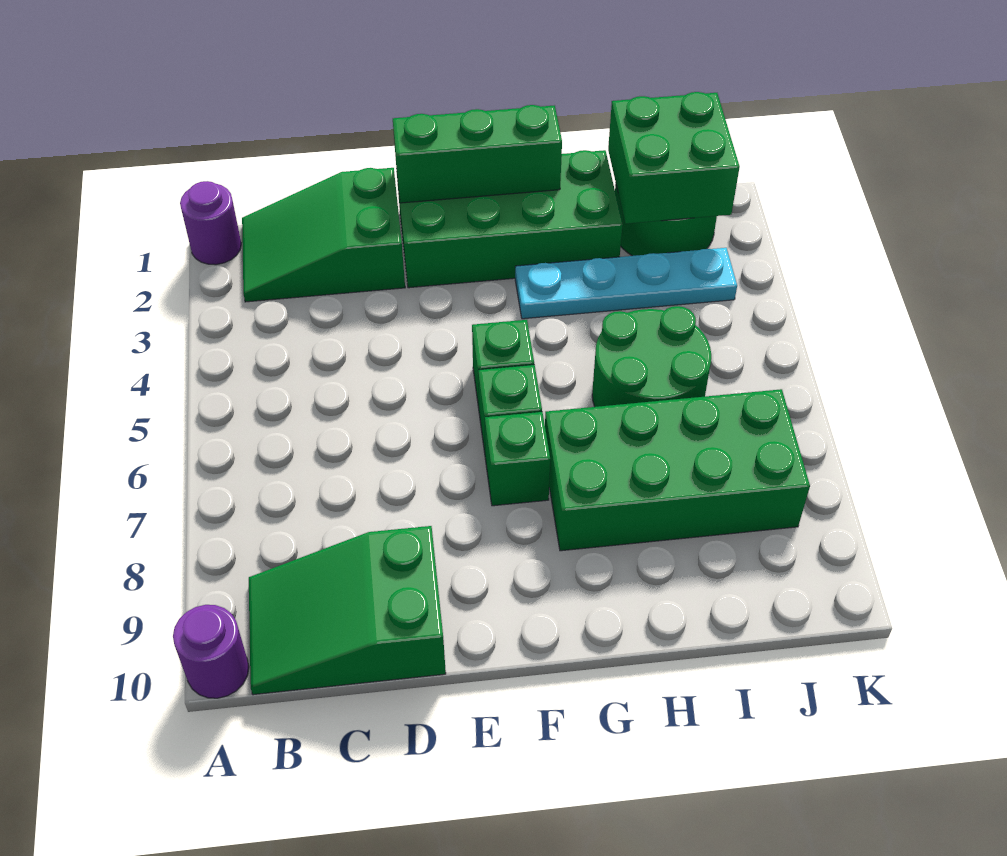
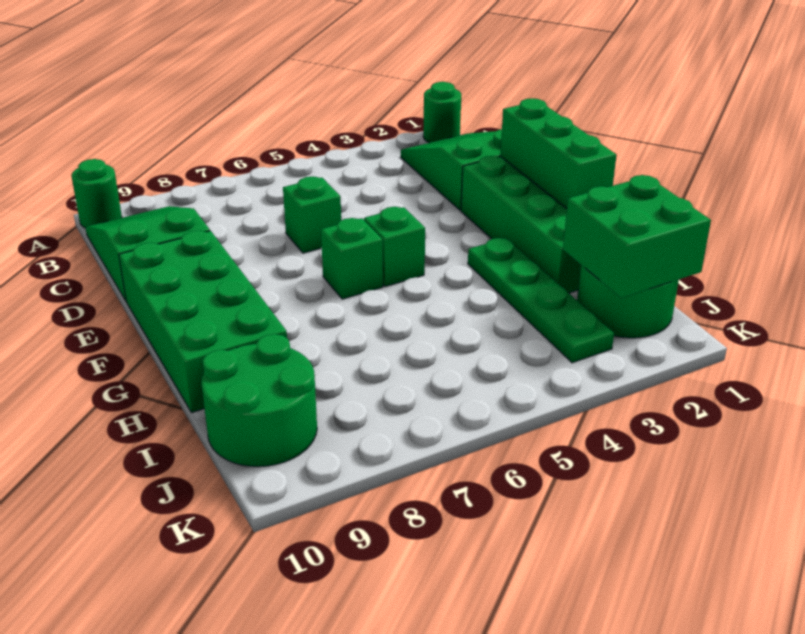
purple 1x1 round brick [180,181,241,265] -> green 1x1 round brick [423,82,461,143]
purple 1x1 round brick [173,605,249,698] -> green 1x1 round brick [71,159,122,228]
green 1x1 brick [485,412,550,506] -> green 1x1 brick moved to [283,176,341,253]
cyan 1x4 plate [515,248,737,319] -> green 1x4 plate [468,238,614,363]
green 2x4 brick [545,389,810,551] -> green 2x4 brick moved to [119,231,287,413]
green 2x2 round brick [592,306,711,407] -> green 2x2 round brick moved to [201,334,317,467]

